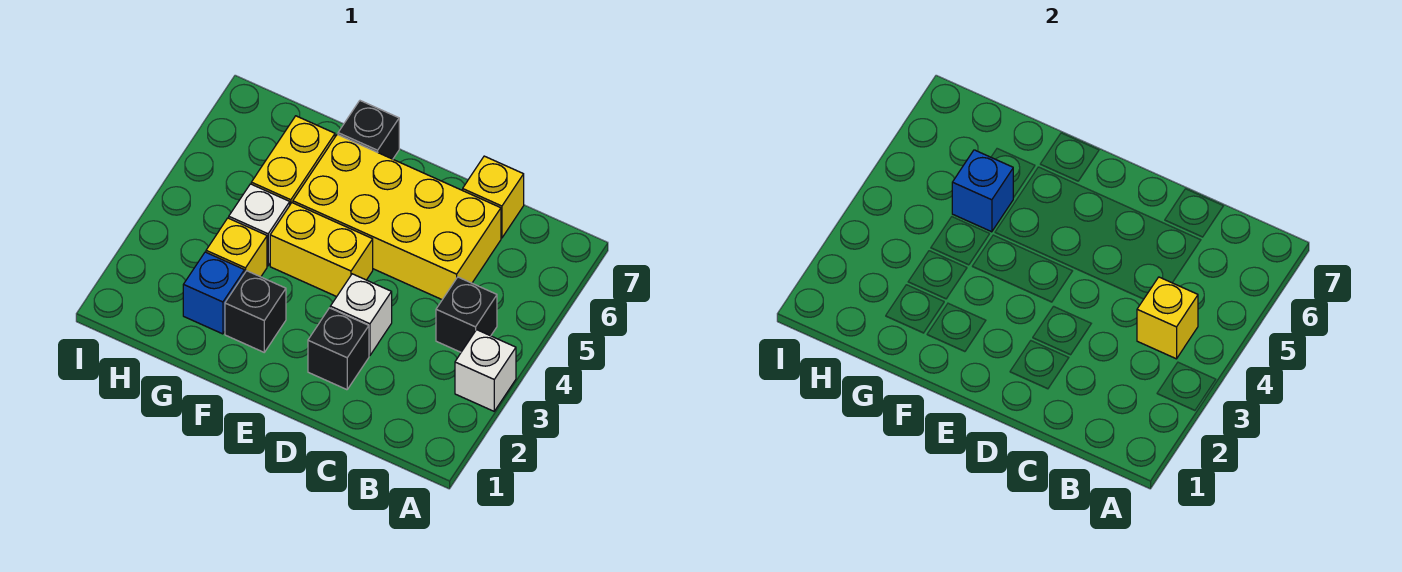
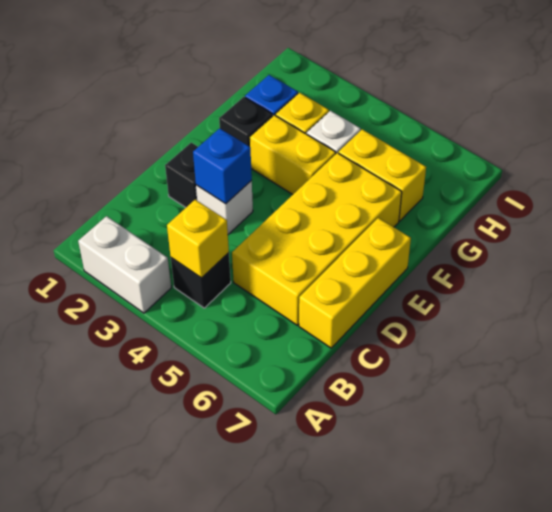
white 1x1 brick [455,330,516,411] -> white 1x2 brick [78,216,171,313]
yellow 1x1 brick [463,156,524,238] -> yellow 1x3 brick [299,218,411,348]
yellow 1x2 brick [270,203,373,297] -> yellow 1x2 brick turned to [250,115,336,194]
black 1x1 brick [338,101,399,159] -> none
blue 1x1 brick [952,150,1013,232] -> blue 1x1 brick moved to [193,128,252,204]

